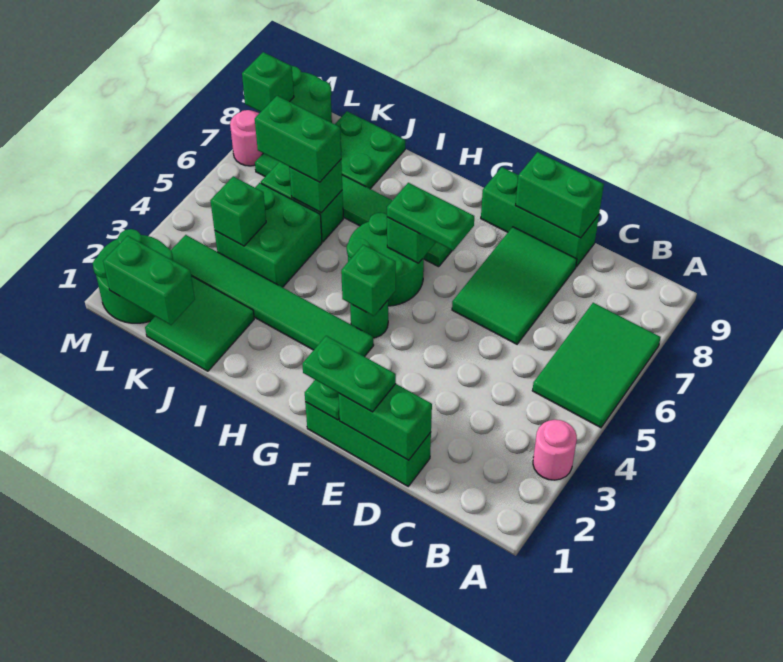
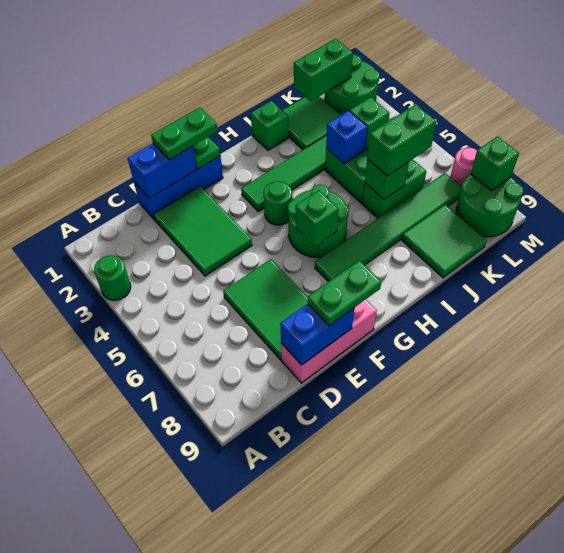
pink 1x1 round brick [533,420,577,480] -> green 1x1 round brick [94,255,131,300]
green 2x3 tile [532,303,661,428] -> green 2x3 tile moved to [154,186,252,276]
green 1x3 brick [305,402,431,486] -> blue 1x3 brick [134,156,223,220]
green 1x2 brick [338,384,432,460] -> blue 1x2 brick [128,143,197,198]
green 1x3 brick [481,167,599,267] -> pink 1x3 brick [281,300,377,383]
green 1x2 brick [515,152,604,238] -> blue 1x2 brick [280,304,354,365]
green 1x2 plate [387,183,474,251] -> green 1x2 plate moved to [308,261,381,326]
green 1x1 brick [341,245,396,316] -> green 1x1 brick moved to [251,101,288,150]
none -> blue 1x1 brick [326,111,367,164]
green 2x2 plate [335,111,405,189] -> green 2x2 tile [402,205,487,278]

